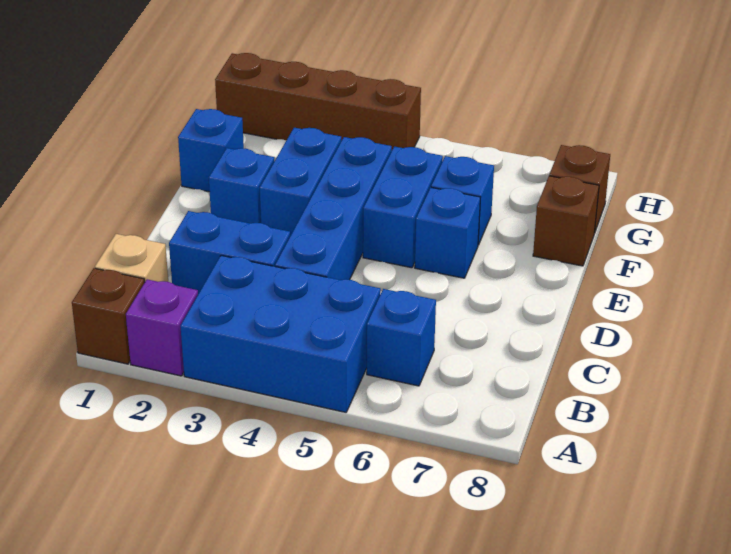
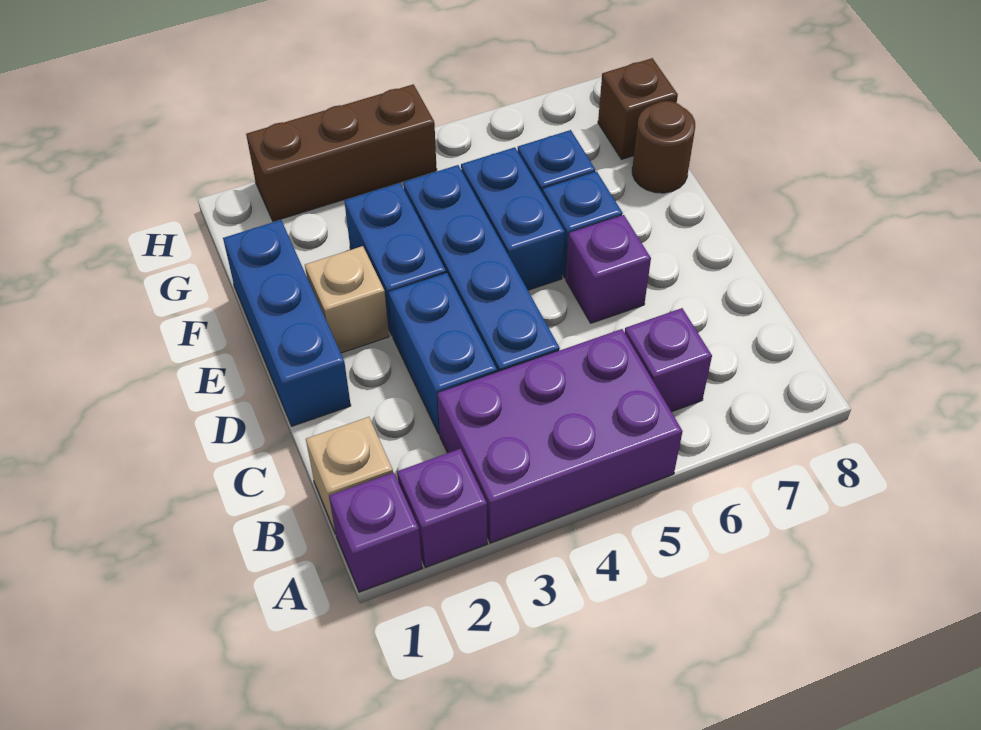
brown 1x1 brick [72,268,145,364] -> purple 1x1 brick [329,473,422,592]
blue 2x3 brick [180,255,381,412] -> purple 2x3 brick [438,329,683,543]
blue 1x1 brick [367,289,436,386] -> purple 1x1 brick [625,308,712,412]
blue 1x2 brick [169,211,290,294] -> blue 1x2 brick turned to [389,273,497,434]
none -> purple 1x1 brick [566,215,651,323]
blue 1x1 brick [209,148,274,223] -> tan 1x1 brick [305,246,389,353]
blue 1x1 brick [178,109,244,192] -> blue 1x3 brick [223,220,351,426]
brown 1x1 brick [533,176,599,266] -> brown 1x1 round brick [632,101,695,193]
brown 1x4 brick [215,53,421,150] -> brown 1x3 brick [246,84,437,221]

